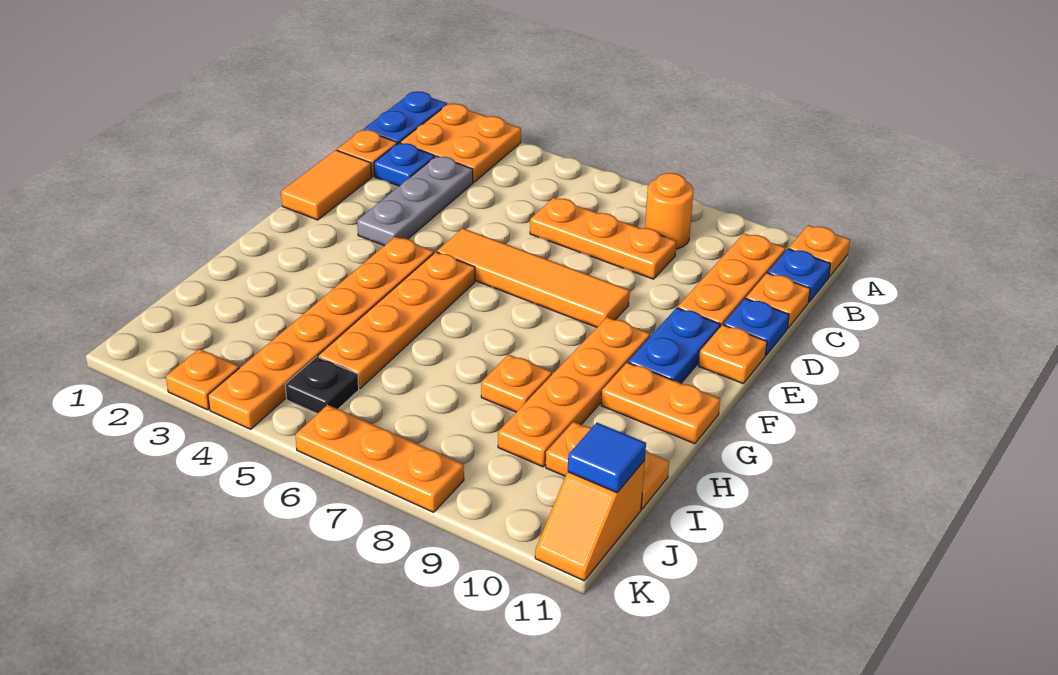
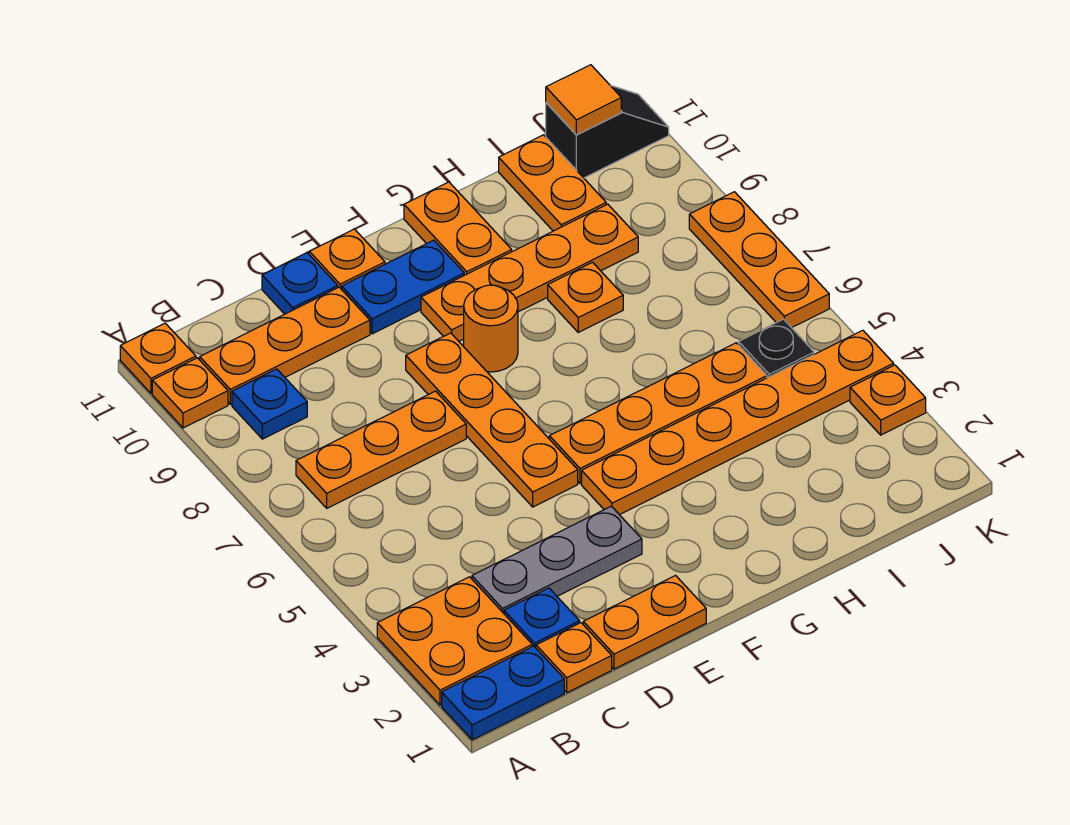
orange 1x1 round brick [645,173,693,249] -> orange 1x1 round brick moved to [464,285,518,372]
blue 1x1 plate [768,249,831,302] -> blue 1x1 plate moved to [232,369,307,439]
orange 1x3 plate [530,198,677,279] -> orange 1x3 plate turned to [296,391,466,508]
orange 1x1 plate [746,273,810,328] -> orange 1x1 plate moved to [152,358,228,428]
orange 1x2 tile [281,150,372,220] -> orange 1x2 plate [583,576,706,669]
orange 1x4 tile [437,228,630,327] -> orange 1x4 plate [406,333,578,507]
orange 1x2 slope [535,461,645,581] -> black 1x2 slope [546,86,669,178]
blue 1x1 tile [568,423,646,493] -> orange 1x1 tile [546,65,621,135]

